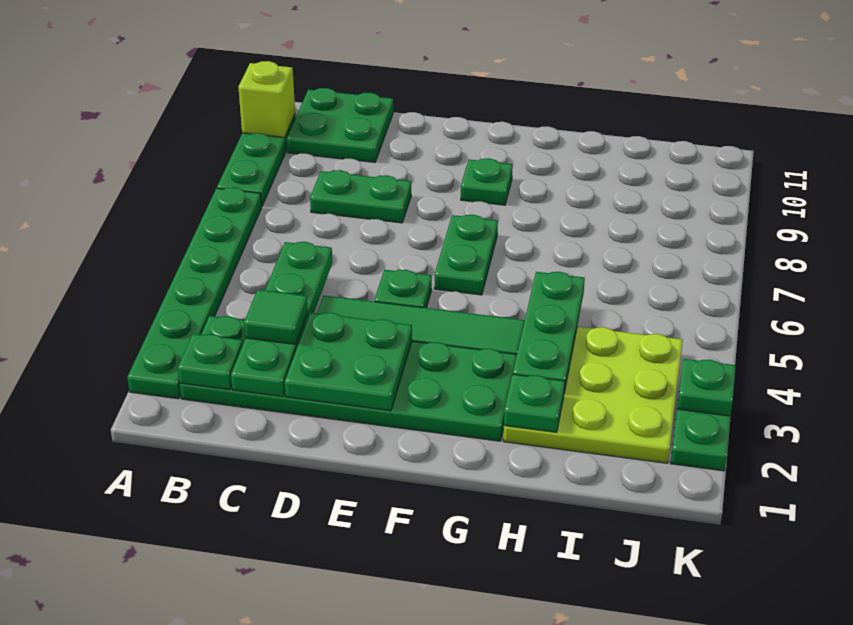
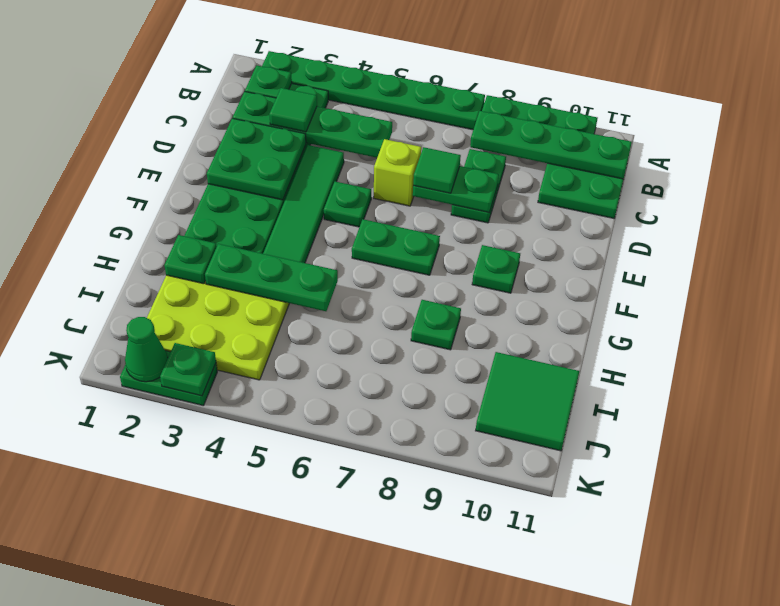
lime 1x1 brick [238,61,295,137] -> lime 1x1 brick moved to [374,139,421,206]
none -> green 1x4 plate [470,111,632,179]
none -> green 1x2 plate [413,166,499,213]
none -> green 1x1 tile [413,147,461,193]
none -> green 1x1 plate [411,300,461,350]
none -> green 2x2 tile [476,352,579,451]
none -> green 1x1 cone [125,317,168,382]

